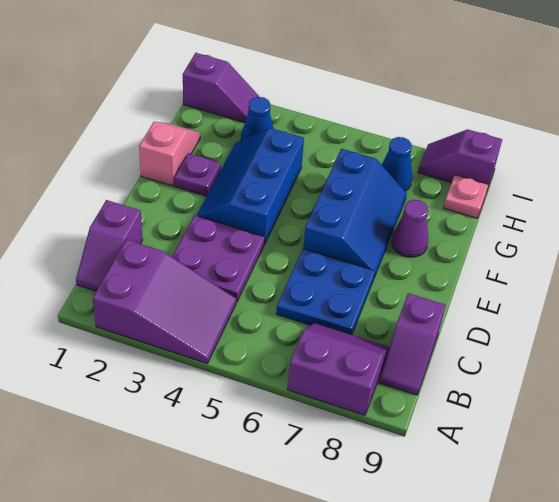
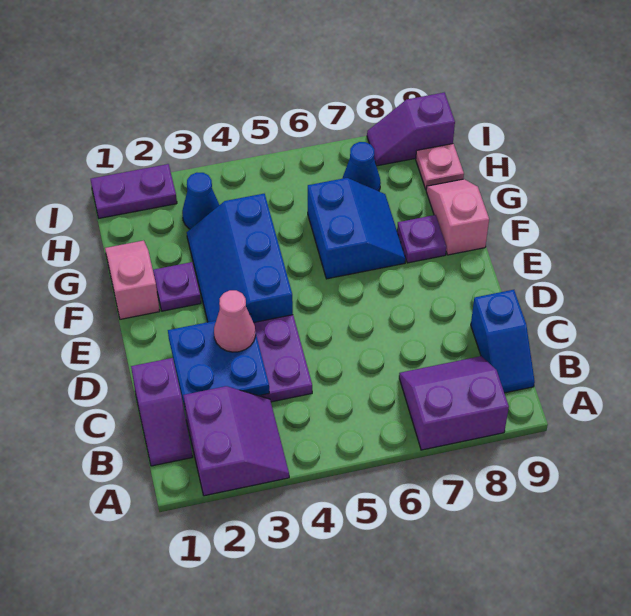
purple 2x3 slope [93,240,237,363] -> purple 2x2 slope [183,386,289,496]
purple 1x2 slope [380,293,446,395] -> blue 1x2 slope [471,290,535,393]
blue 2x2 plate [276,249,375,335] -> blue 2x2 plate moved to [168,314,269,408]
none -> pink 1x1 cone [214,290,256,352]
blue 2x3 slope [303,149,407,277] -> blue 2x2 slope [308,178,406,279]
purple 1x1 cone [391,200,428,257] -> purple 1x1 plate [397,215,446,263]
none -> pink 1x2 slope [426,179,489,255]
purple 1x2 slope [183,53,259,122] -> purple 1x2 plate [91,164,177,218]

